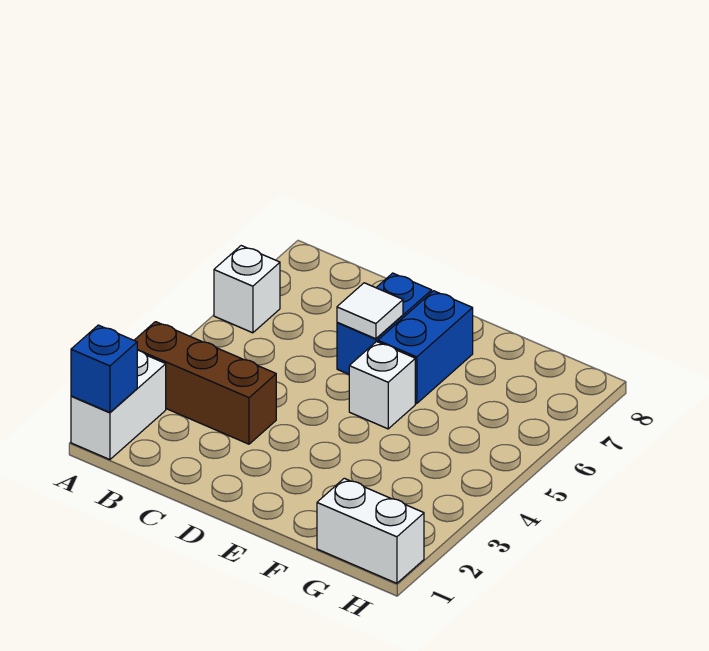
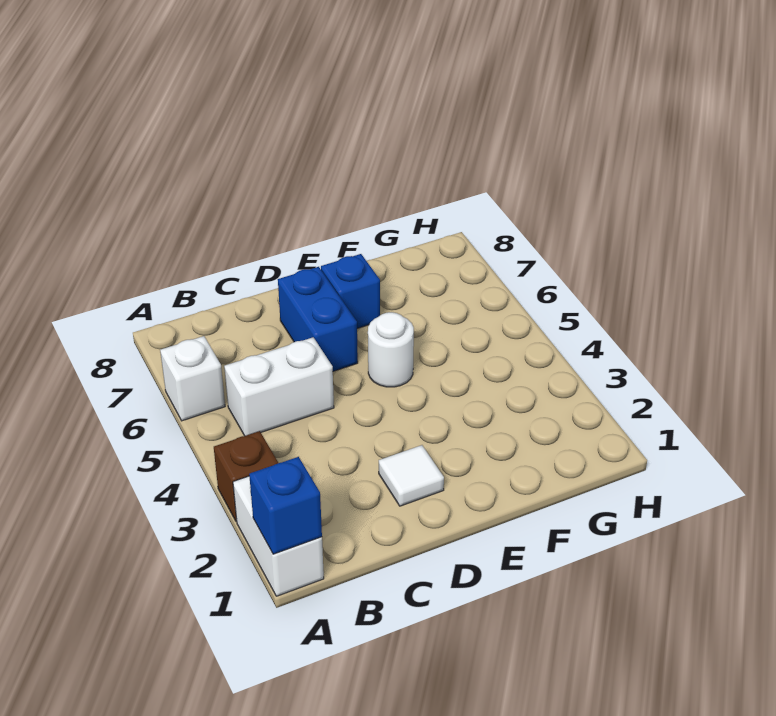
brown 1x3 brick [134,322,276,444] -> brown 1x1 brick [214,431,278,522]
white 1x1 tile [337,283,403,339] -> white 1x1 tile moved to [379,445,444,506]
white 1x1 brick [349,342,415,429] -> white 1x1 round brick [368,312,414,387]
blue 1x2 brick [378,291,473,404] -> blue 1x1 brick [321,254,380,328]
white 1x2 brick [317,478,424,583] -> white 1x2 brick moved to [224,337,334,436]

